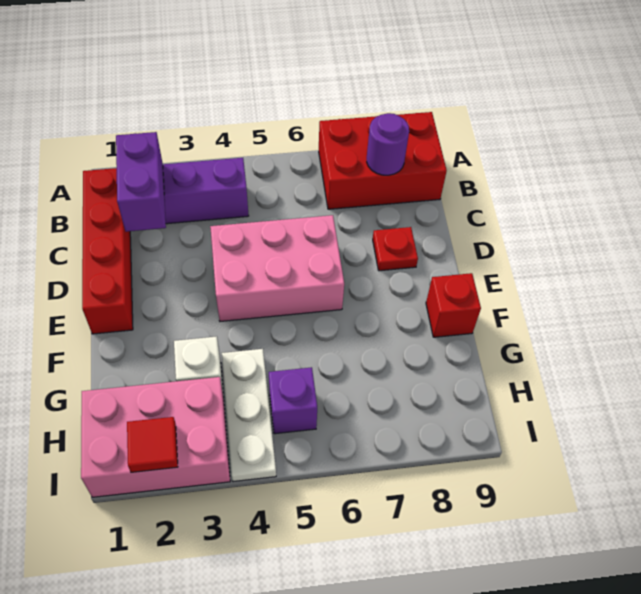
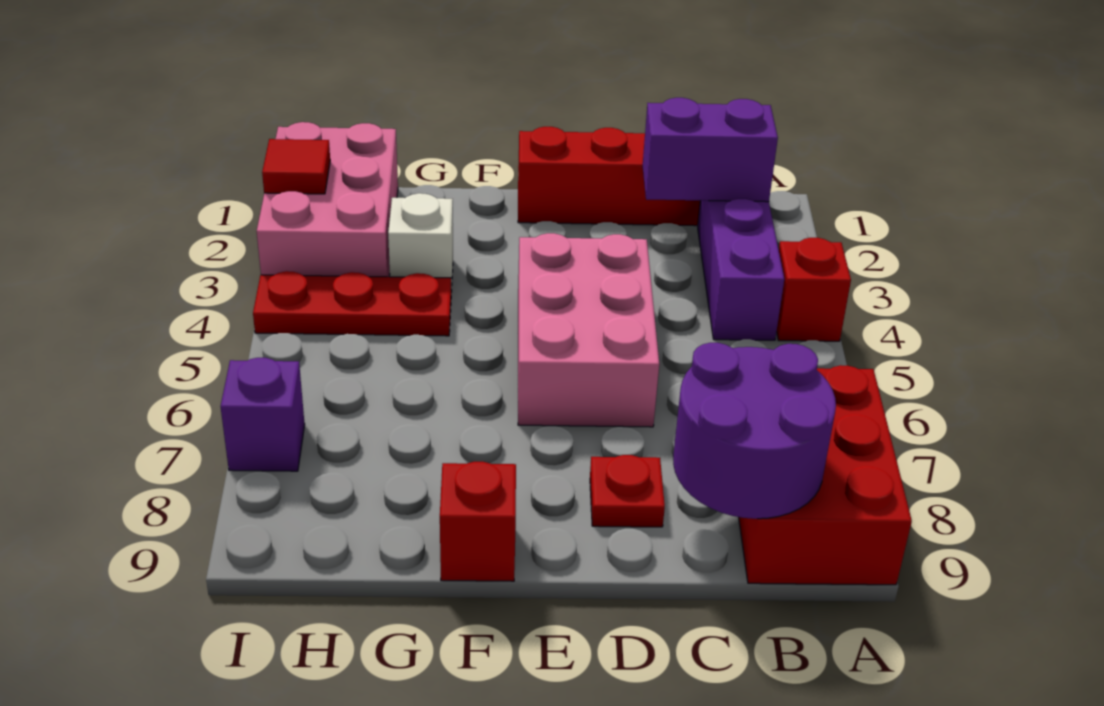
none -> red 1x1 brick [777,238,851,341]
purple 1x1 round brick [367,113,409,175] -> purple 2x2 round brick [673,343,836,519]
white 1x3 plate [222,349,276,482] -> red 1x3 plate [253,271,451,336]
purple 1x1 brick [269,367,317,434] -> purple 1x1 brick moved to [221,358,305,471]

